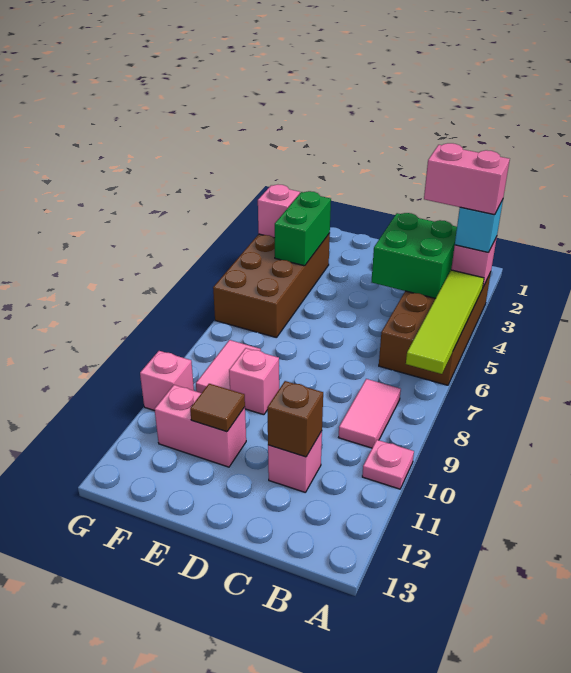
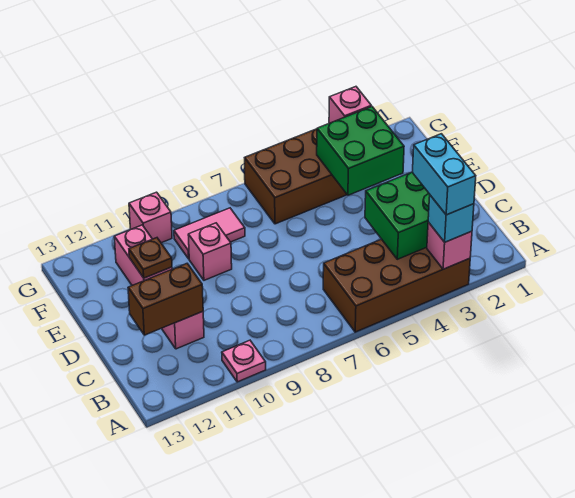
pink 1x2 brick [424,143,510,215] -> cyan 1x2 brick [412,134,476,215]
lime 1x4 tile [406,270,484,374] -> none
pink 1x2 tile [339,379,401,448] -> none
brown 1x1 brick [267,381,323,457] -> brown 1x2 brick [128,264,203,335]
brown 1x1 tile [190,384,245,432] -> brown 1x1 plate [129,238,172,278]
green 1x2 brick [275,191,331,266] -> green 2x2 brick [317,107,404,195]

